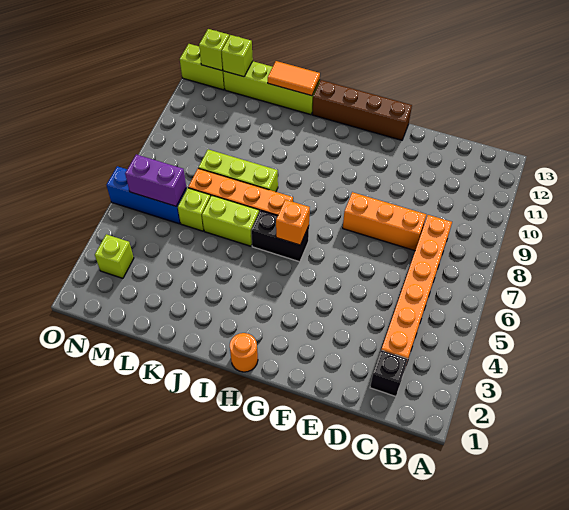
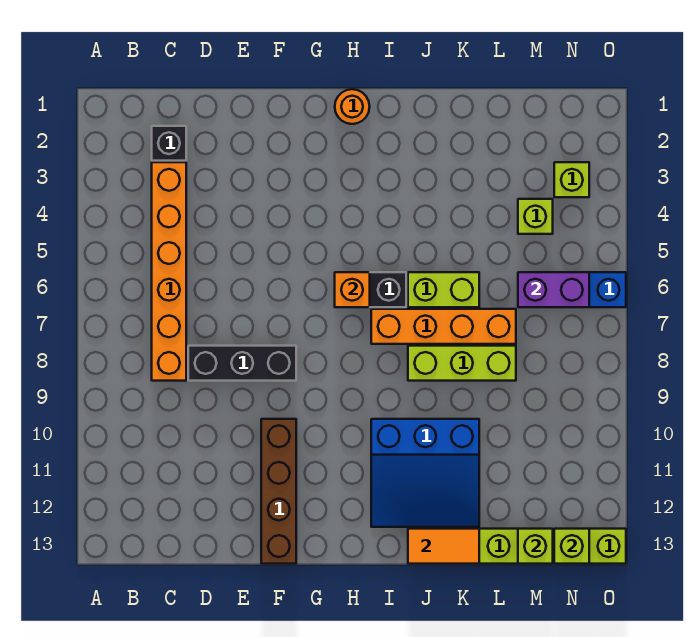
orange 1x3 brick [343,192,426,251] -> black 1x3 brick [188,346,296,381]
brown 1x4 brick [312,80,412,140] -> brown 1x4 brick turned to [261,419,296,564]
none -> blue 3x3 slope [371,419,479,527]
lime 1x1 brick [178,188,211,231] -> lime 1x1 brick moved to [518,199,553,234]

